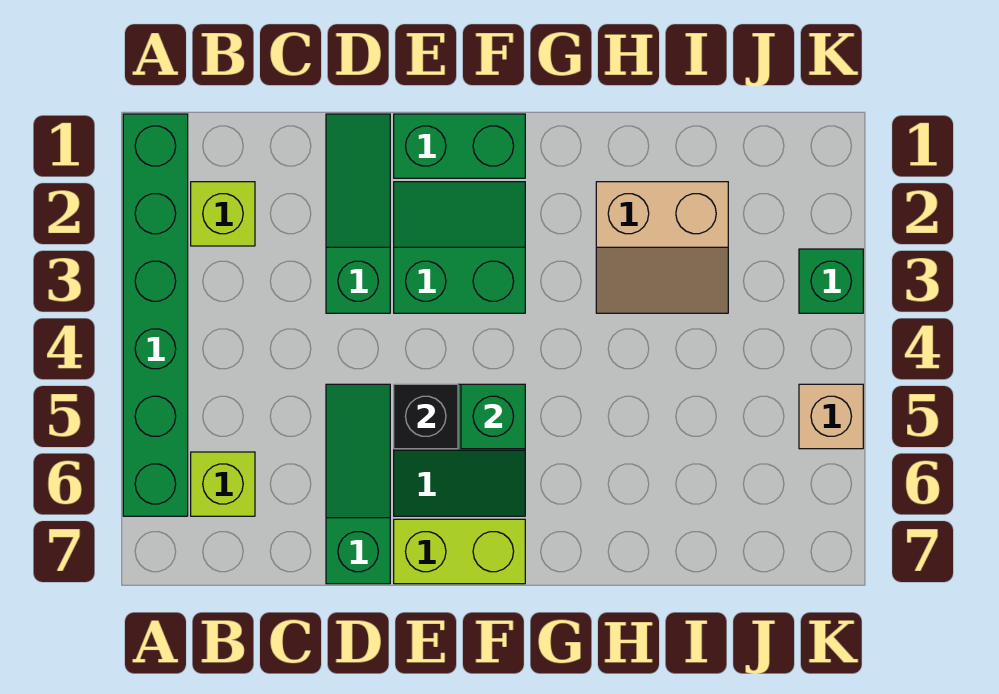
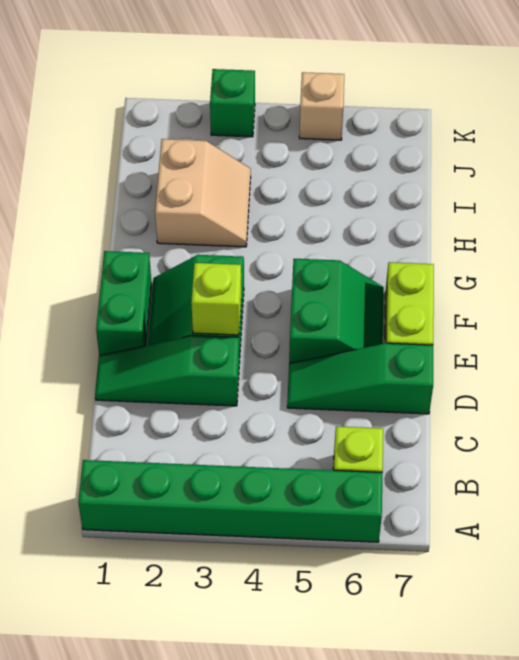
lime 1x1 brick [191,182,255,246] -> lime 1x1 brick moved to [191,263,241,335]
black 1x1 brick [394,384,458,449] -> none
green 1x1 brick [461,384,525,449] -> none

